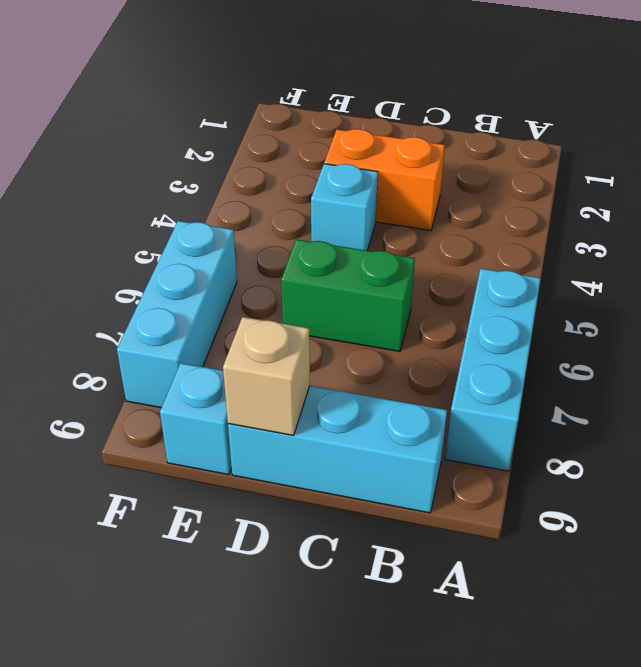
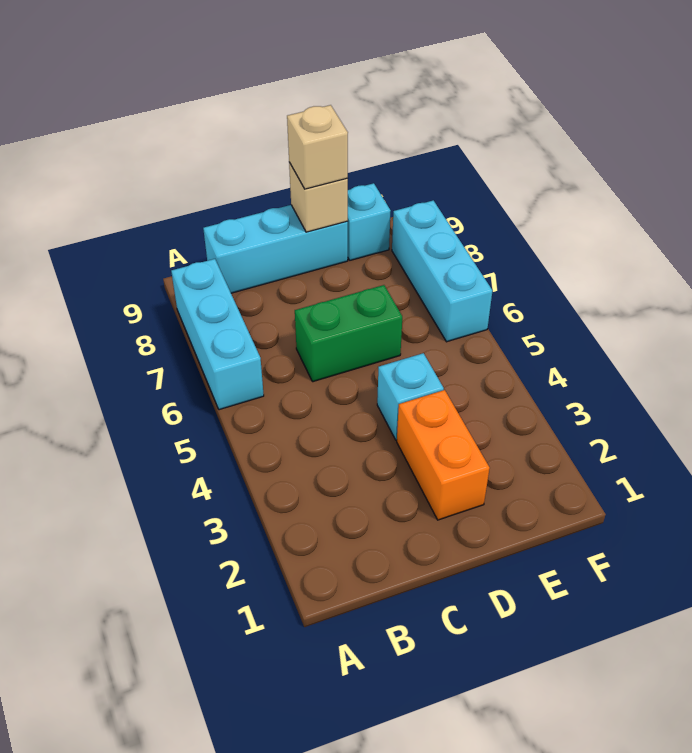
orange 1x2 brick [324,129,445,230] -> orange 1x2 brick turned to [397,390,490,520]
none -> tan 1x1 brick [287,105,348,189]

